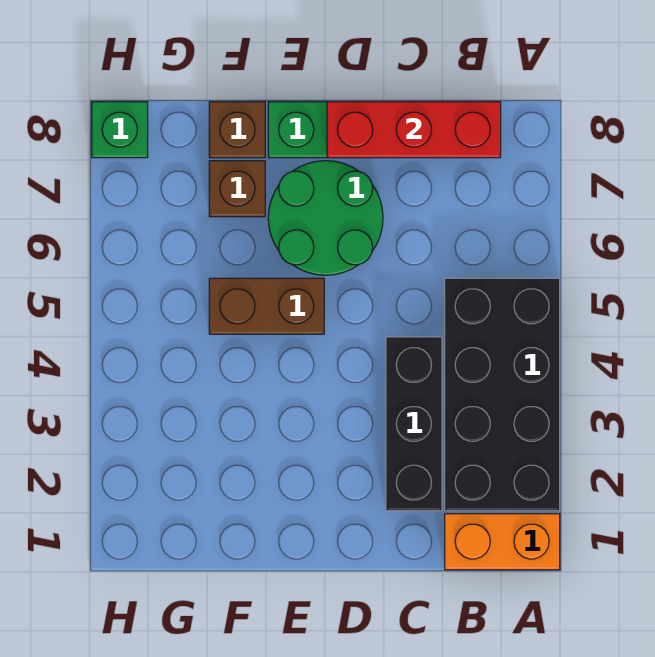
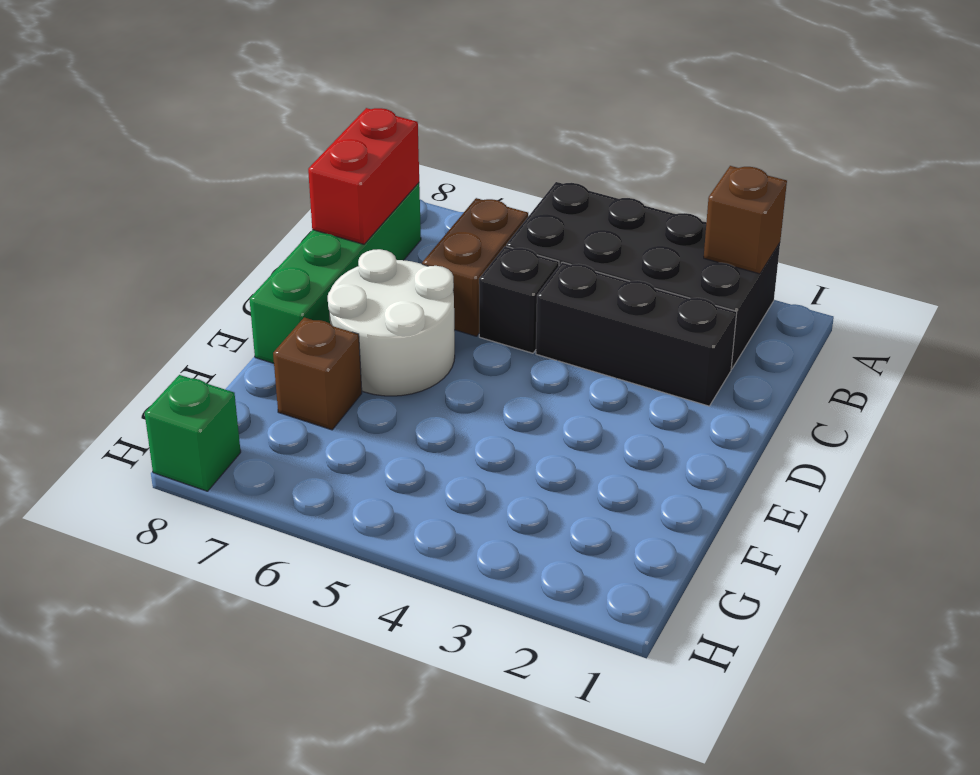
orange 1x2 brick [445,514,560,570] -> none
red 1x3 brick [327,102,501,158] -> red 1x2 brick [308,108,419,244]
none -> black 1x1 brick [479,246,559,353]
green 2x2 round brick [268,161,383,275] -> white 2x2 round brick [328,249,455,396]
brown 1x2 brick [209,278,324,334] -> brown 1x2 brick moved to [422,198,528,336]
brown 1x1 brick [209,102,265,158] -> brown 1x1 brick moved to [704,166,787,274]

